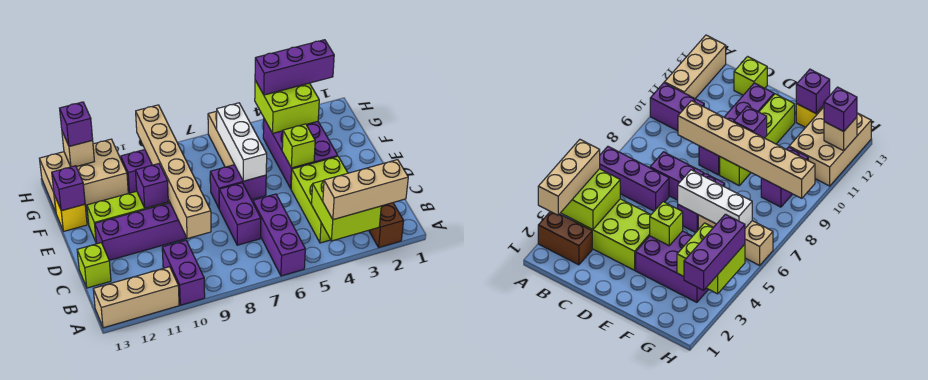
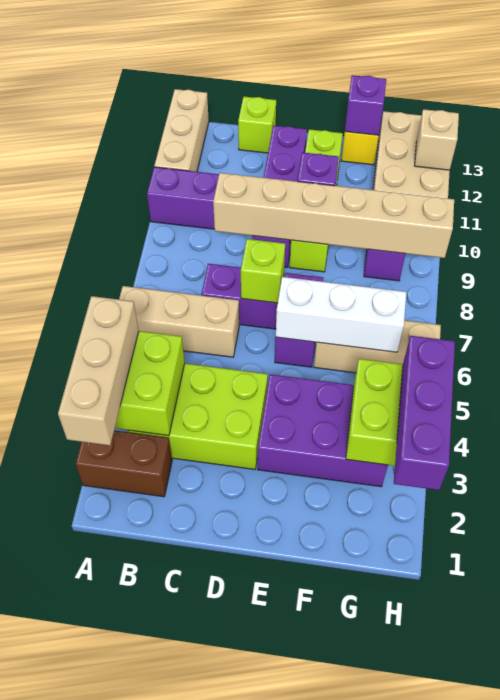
purple 1x3 brick [253,194,305,276] -> tan 1x3 brick [119,286,239,357]
lime 1x1 brick [282,124,315,168] -> lime 1x1 brick moved to [241,239,285,303]
purple 1x1 brick [60,102,93,146] -> none

